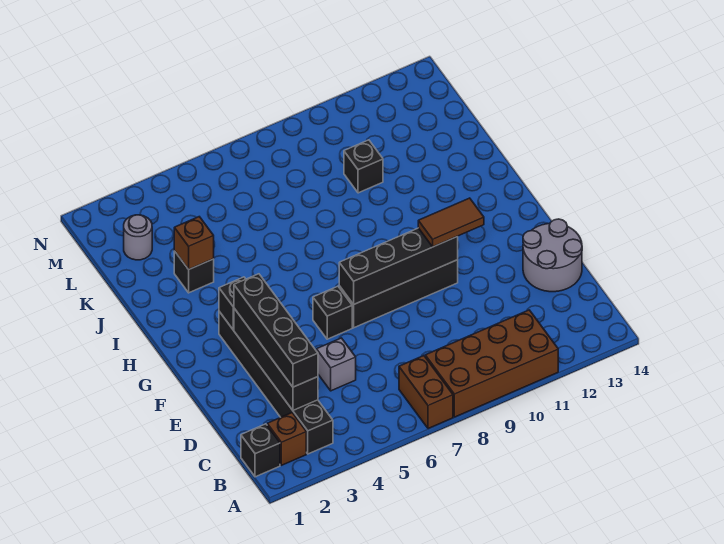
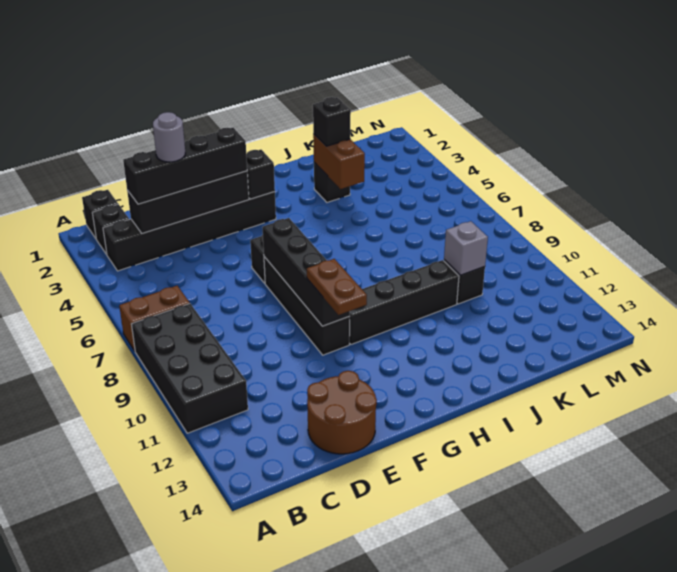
brown 2x4 brick [425,310,558,417] -> black 2x4 brick [131,304,248,433]
brown 1x1 brick [267,413,306,465] -> black 1x1 brick [92,204,129,255]
grey 1x1 brick [316,338,356,391] -> grey 1x1 brick moved to [444,221,488,275]
grey 2x2 round brick [523,219,582,292] -> brown 2x2 round brick [307,371,377,454]
brown 1x2 tile [418,198,484,247] -> brown 1x2 plate [307,259,367,315]
none -> black 1x4 brick [349,260,459,344]
brown 1x1 brick [174,217,214,269] -> brown 1x2 brick [313,134,365,189]
none -> black 1x1 brick [313,97,351,146]
grey 1x1 round brick [124,215,152,260] -> grey 1x1 round brick moved to [153,112,185,162]

